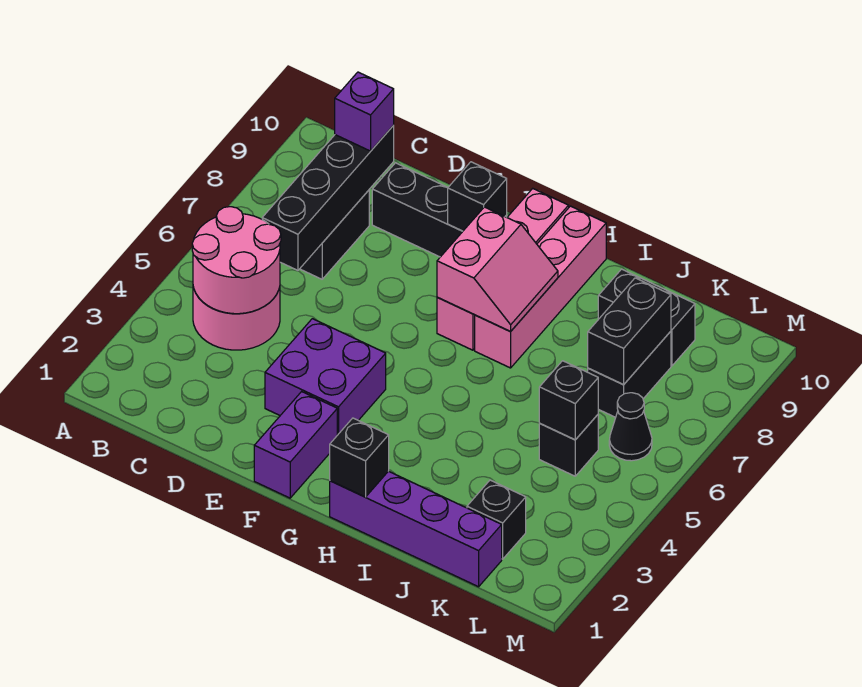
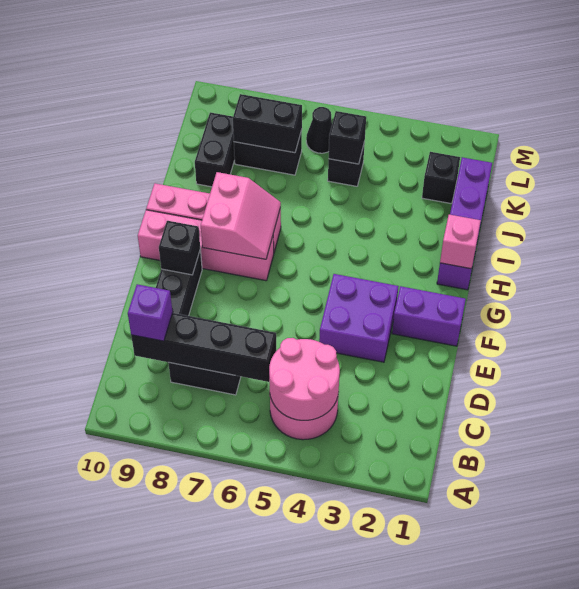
pink 2x2 slope [437,207,558,332] -> pink 2x2 slope turned to [201,172,281,259]
black 1x1 brick [330,418,389,497] -> pink 1x1 brick [440,215,481,269]

